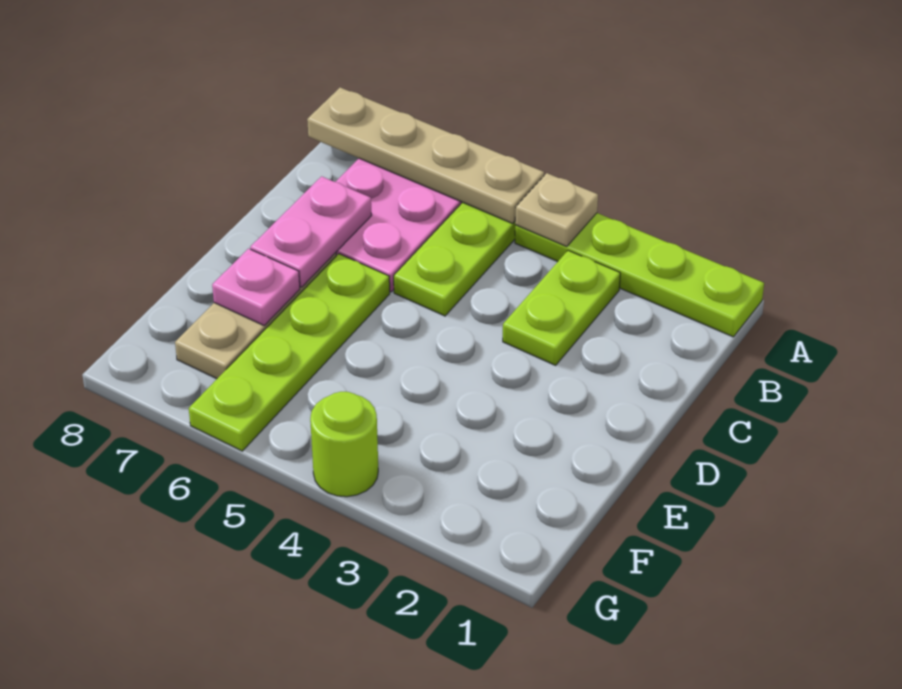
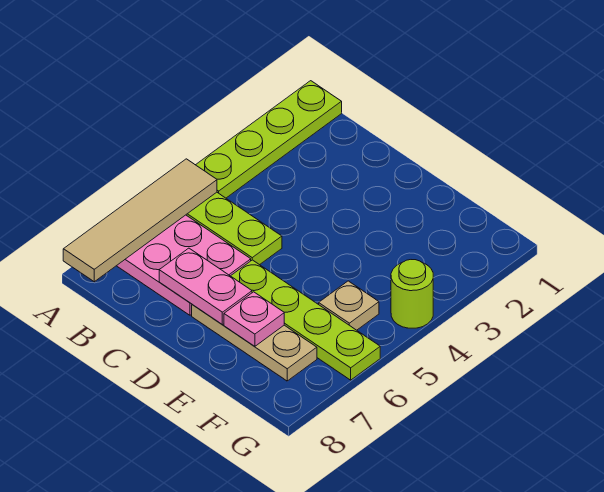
tan 1x1 plate [515,173,598,247] -> tan 1x1 plate moved to [319,281,379,330]
tan 1x4 plate [307,87,544,223] -> tan 1x4 tile [63,159,217,282]
lime 1x2 plate [503,250,620,365] -> none

